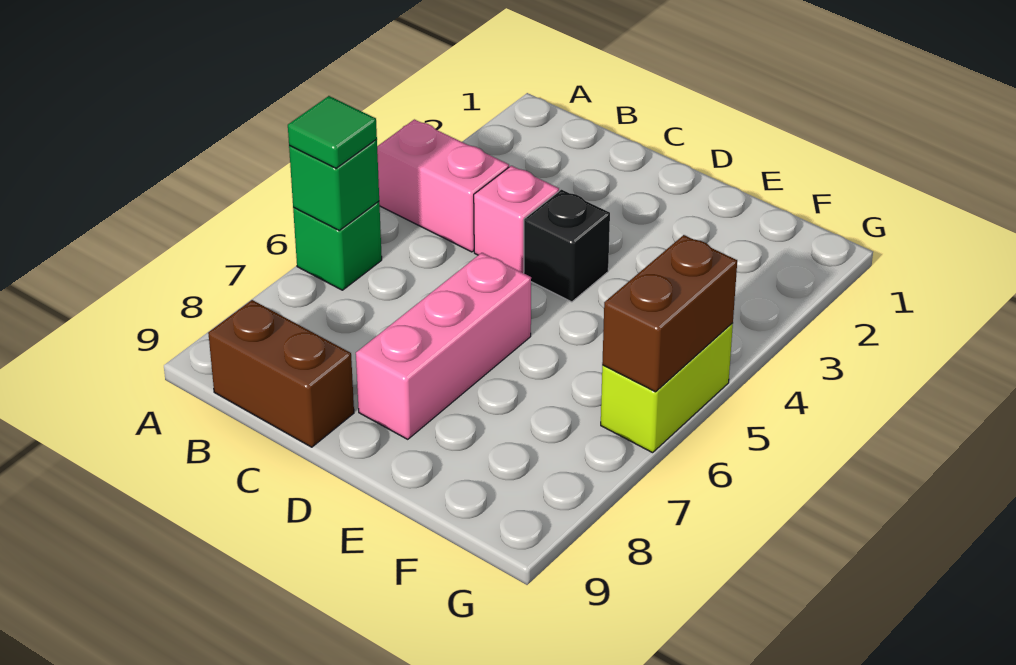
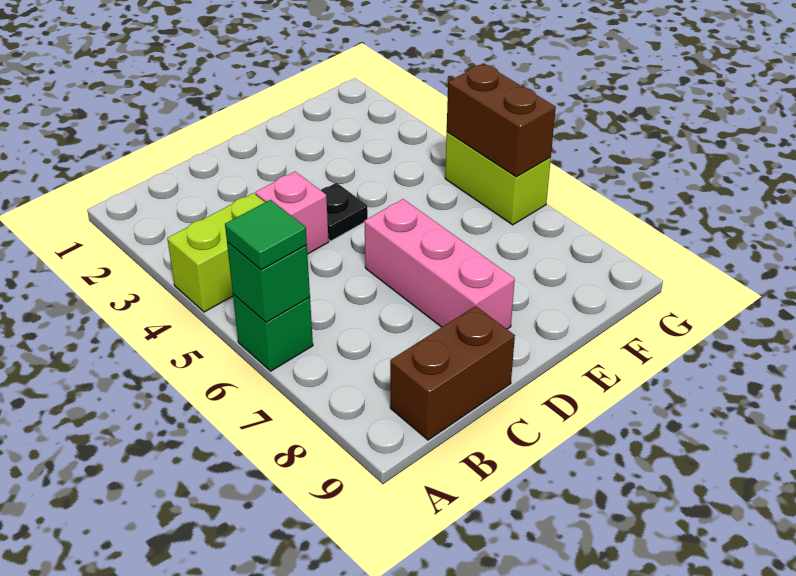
pink 1x2 brick [377,119,509,252] -> lime 1x2 brick [167,193,265,312]
black 1x1 brick [524,190,610,302] -> black 1x1 plate [321,183,368,241]

